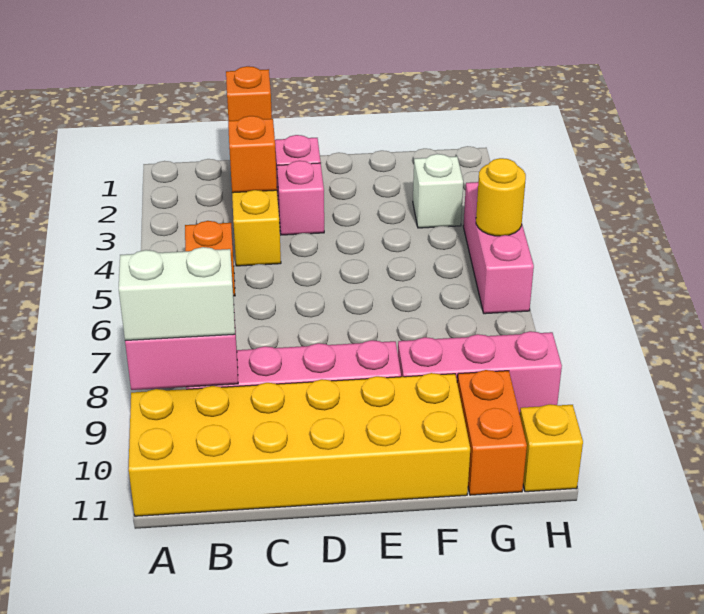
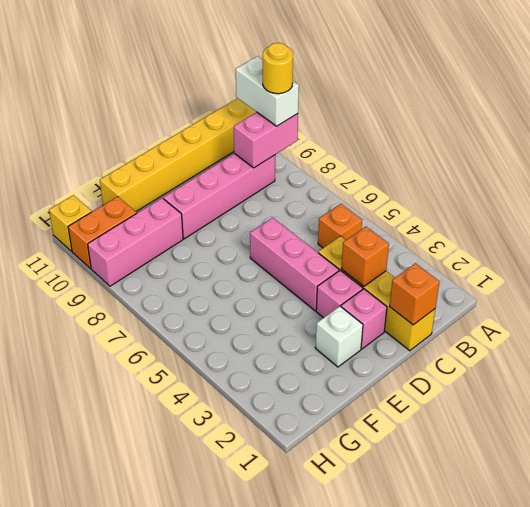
white 1x2 brick [119,247,235,341] -> white 1x2 brick turned to [236,56,299,126]
yellow 2x6 brick [129,373,470,516] -> yellow 1x6 brick [100,98,256,211]
white 1x1 brick [413,154,463,228] -> white 1x1 brick moved to [315,306,363,367]
orange 1x2 brick [457,370,527,495] -> orange 1x2 brick turned to [68,197,137,269]
pink 1x3 brick [463,182,534,314] -> pink 1x3 brick moved to [250,218,339,311]
yellow 1x1 round brick [476,158,526,236] -> yellow 1x1 round brick moved to [263,43,293,94]

